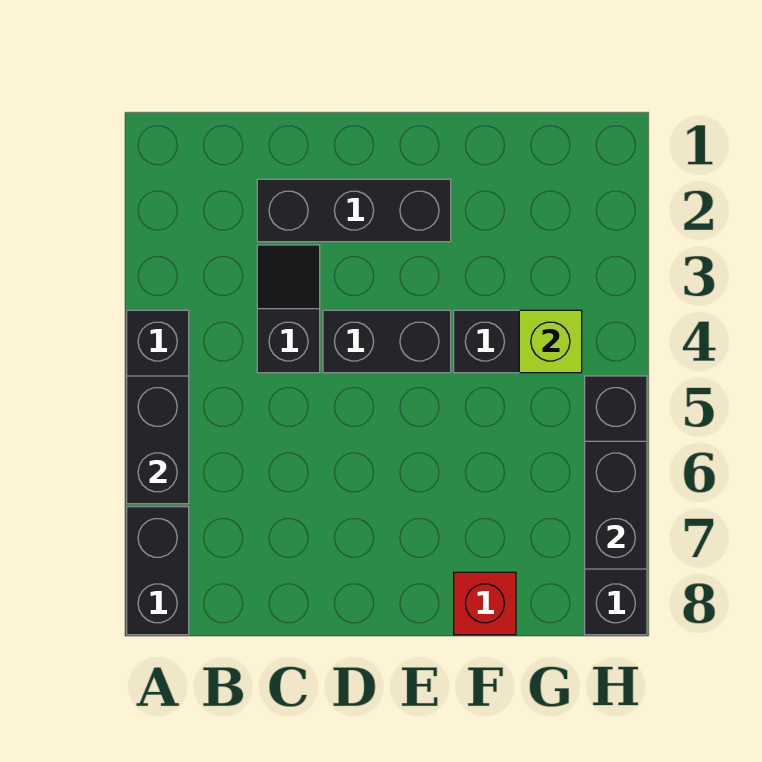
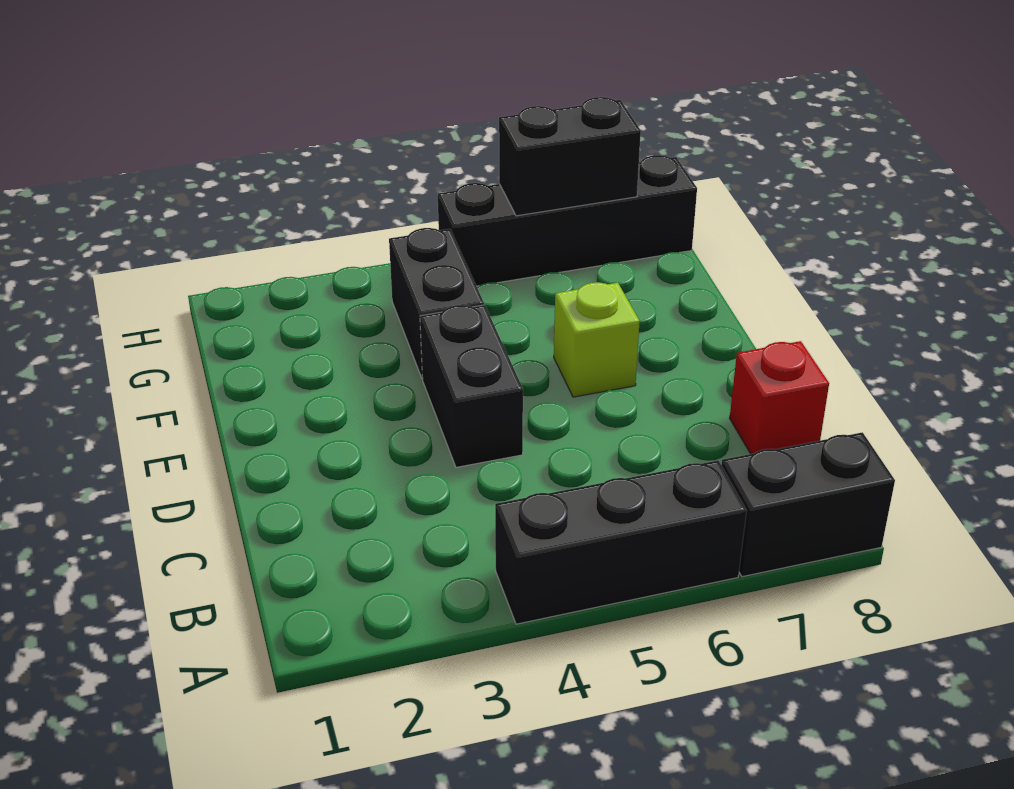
black 1x2 brick [127,376,189,504] -> none
black 1x3 brick [257,179,451,242] -> none
black 1x2 slope [257,245,320,373] -> none
red 1x1 brick [454,572,516,635] -> red 1x1 brick moved to [730,341,829,454]
lime 1x1 brick [519,310,582,373] -> lime 1x1 brick moved to [554,282,640,397]

